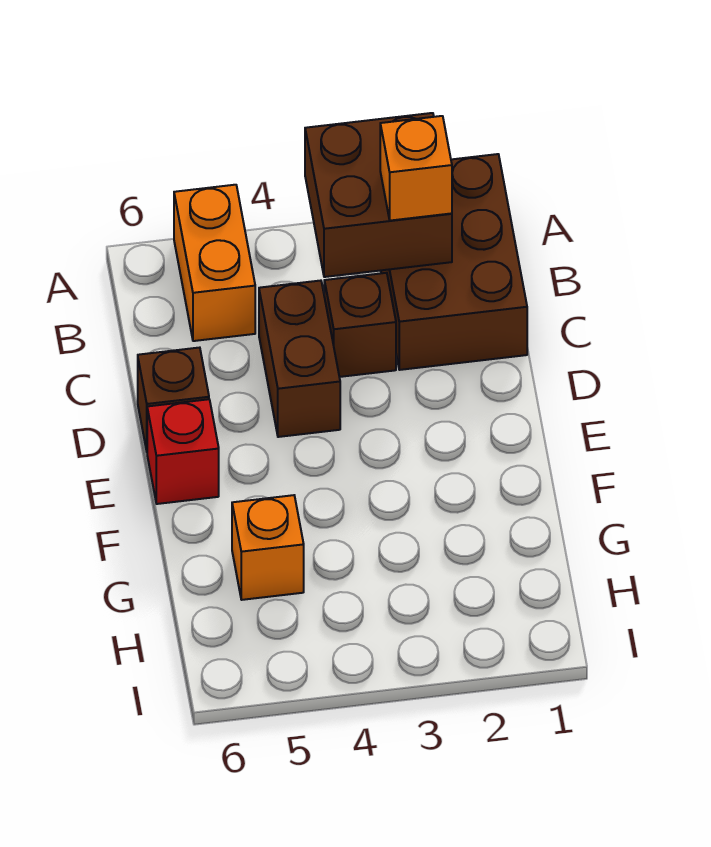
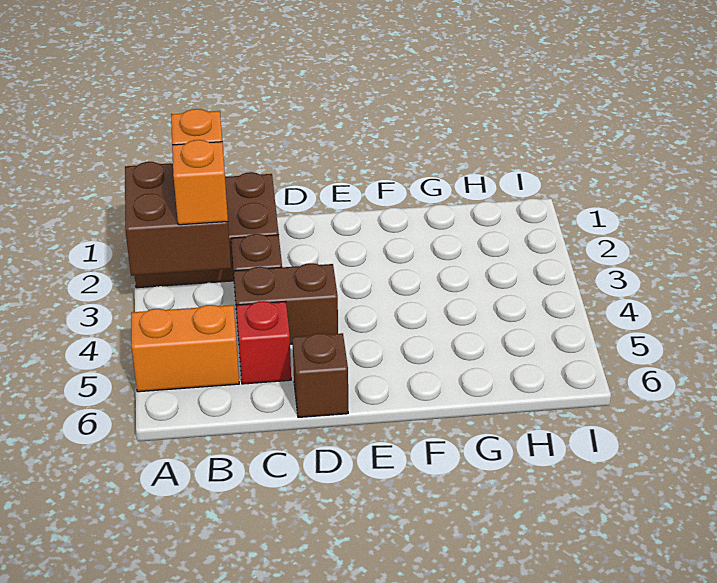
red 1x1 brick [147,399,219,504] -> red 1x1 brick moved to [236,301,291,384]
orange 1x1 brick [232,495,304,600] -> orange 1x1 brick moved to [172,140,228,225]

